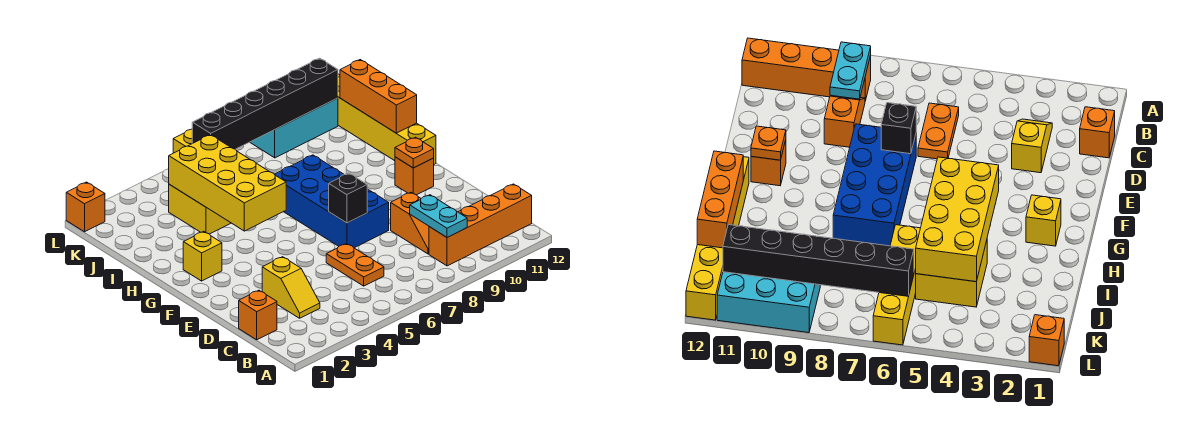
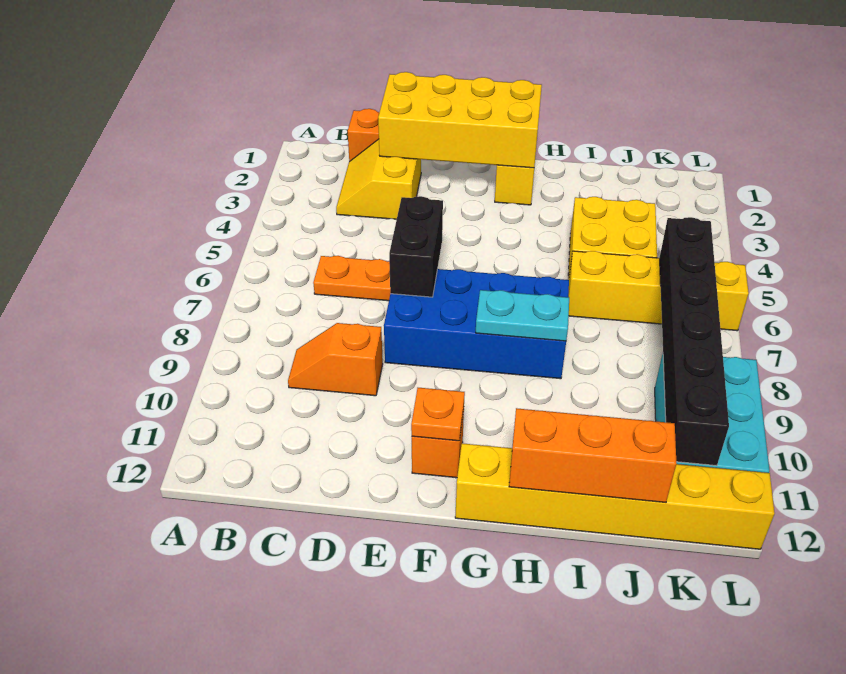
orange 1x4 brick [429,184,532,266] -> none
cyan 1x2 plate [410,195,467,237] -> cyan 1x2 plate moved to [476,290,569,341]
yellow 1x2 slope [262,257,320,318] -> yellow 2x2 slope [336,139,421,219]
black 1x1 brick [329,173,367,223] -> black 1x2 brick [389,196,443,297]
yellow 2x4 brick [169,135,286,231] -> yellow 2x4 brick moved to [378,72,542,168]
orange 1x1 brick [66,182,105,232] -> none

